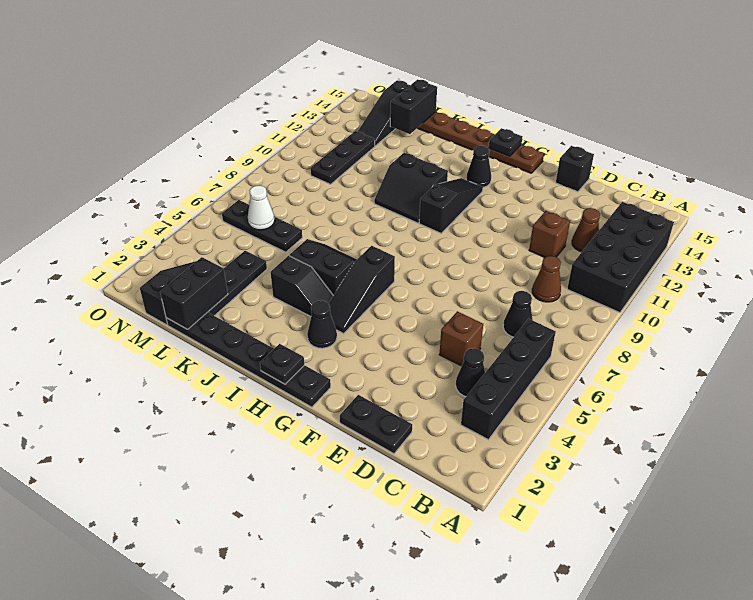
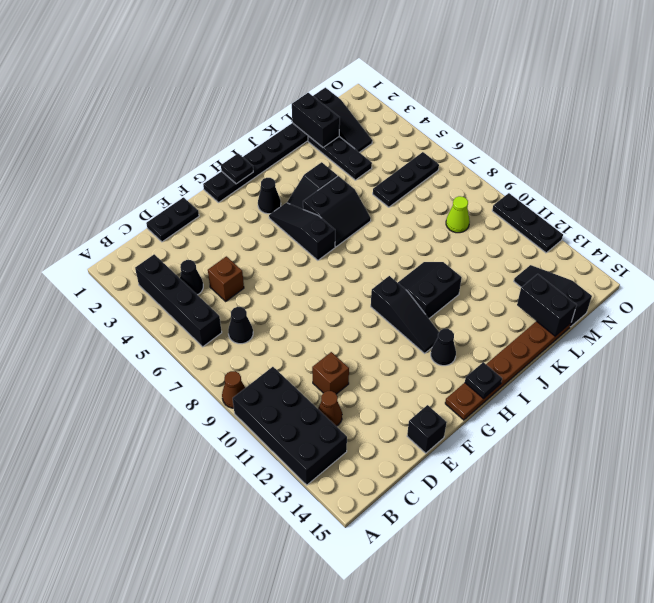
brown 1x1 cone [532,256,561,302] -> brown 1x1 cone moved to [222,371,245,408]
white 1x1 cone [248,185,275,230] -> none
none -> lime 1x1 cone [446,196,470,233]
black 1x3 plate [311,131,375,184] -> black 1x3 plate moved to [492,193,563,253]

